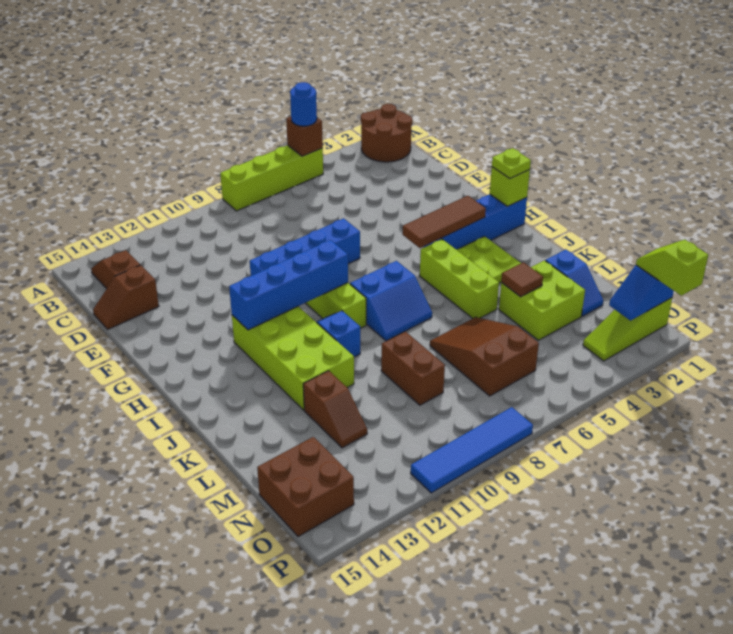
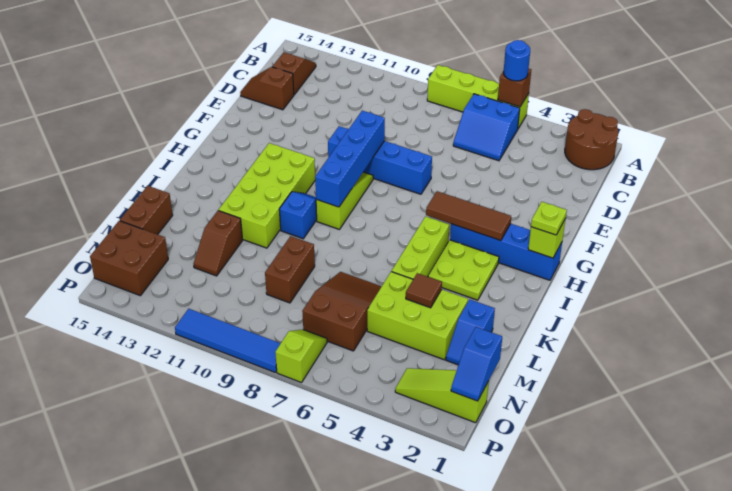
blue 1x4 brick [229,240,348,330] -> blue 1x4 brick turned to [315,111,385,207]
blue 2x2 slope [350,261,432,341] -> blue 2x2 slope moved to [453,94,520,161]
lime 2x2 brick [499,261,585,340] -> lime 2x3 brick [367,272,468,360]
none -> brown 1x2 brick [120,186,173,235]
blue 1x2 slope [609,265,674,321] -> blue 1x2 slope turned to [451,327,502,401]
lime 1x2 slope [636,239,708,296] -> lime 1x2 slope moved to [275,329,327,383]

